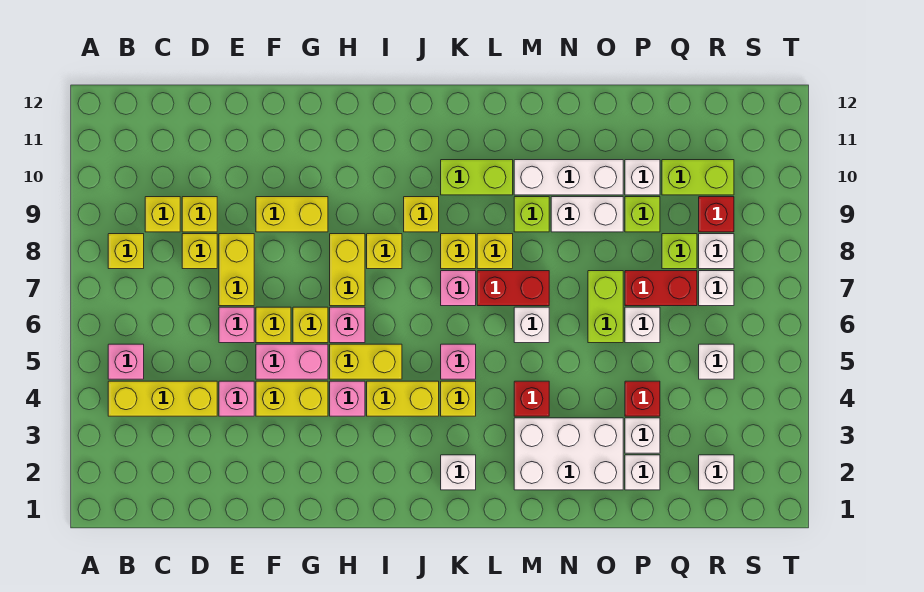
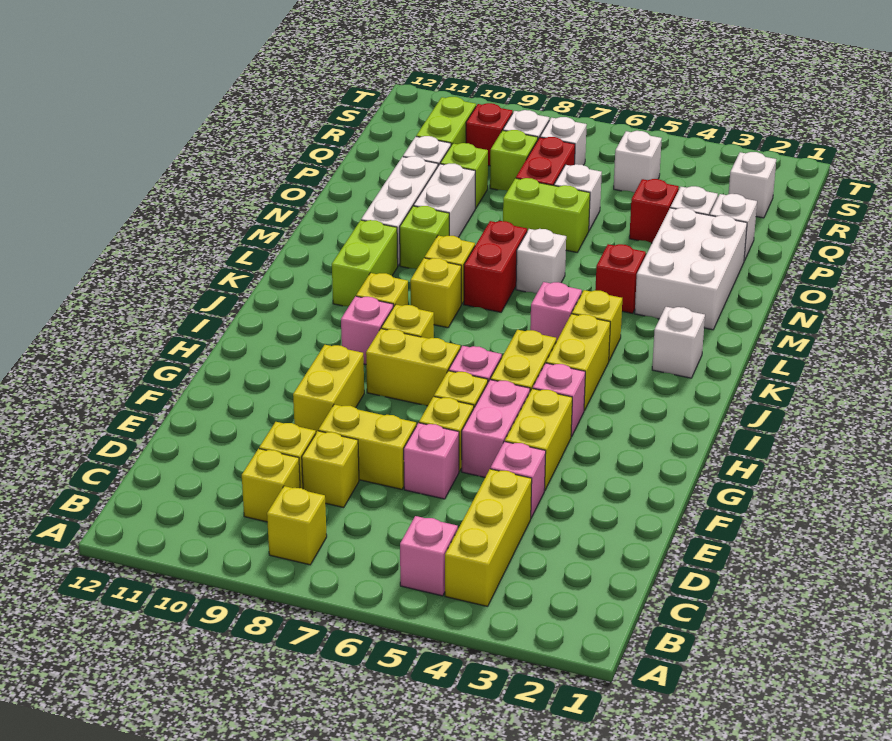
pink 1x1 brick [441,271,476,306] -> pink 1x1 brick moved to [341,296,393,364]

